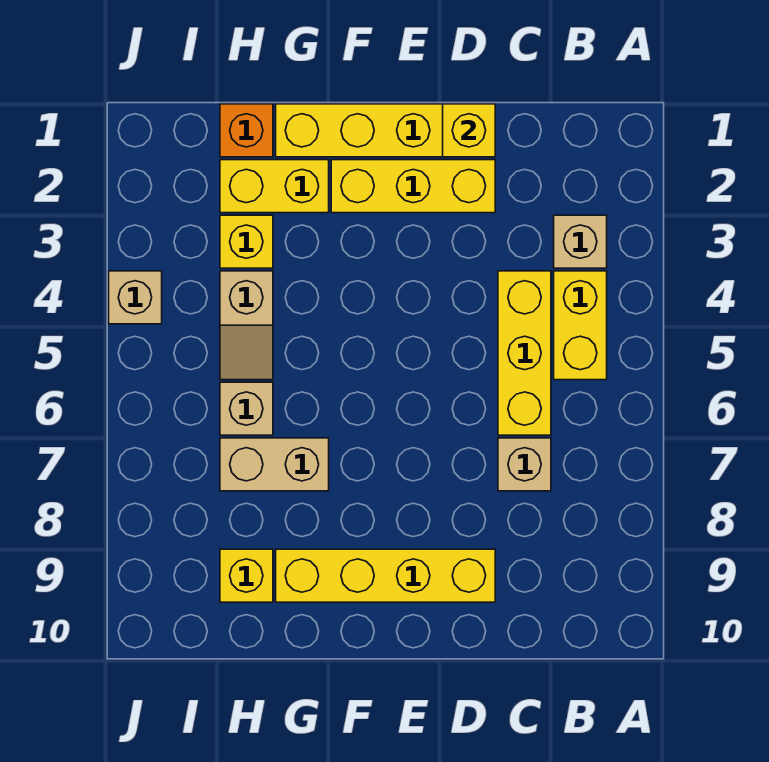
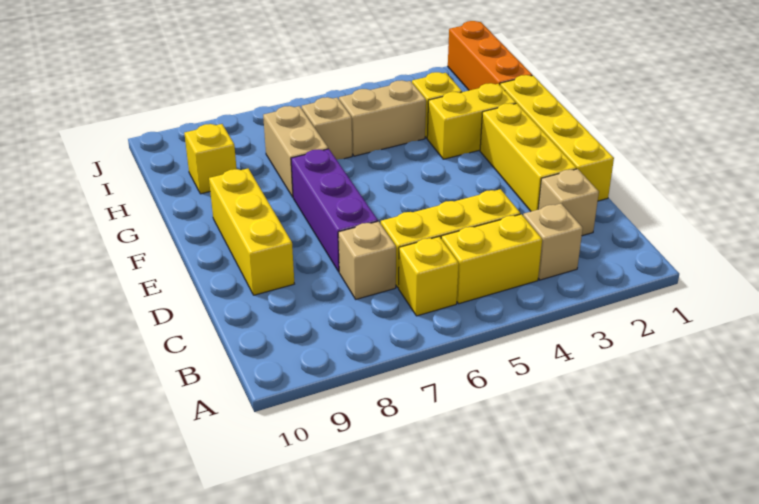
yellow 1x1 brick [443,104,495,157] -> yellow 1x1 brick moved to [399,237,459,316]
none -> purple 1x3 brick [291,149,378,272]
yellow 1x4 brick [276,549,495,602] -> yellow 1x3 brick [209,169,294,295]
yellow 1x2 brick [220,160,329,213] -> yellow 1x2 brick turned to [427,83,516,159]
orange 1x1 brick [220,104,273,157] -> orange 1x3 brick [448,21,532,90]
tan 1x2 slope [220,271,273,380] -> tan 1x2 brick [339,80,426,156]
tan 1x1 brick [109,271,162,324] -> tan 1x1 brick moved to [538,169,599,236]

